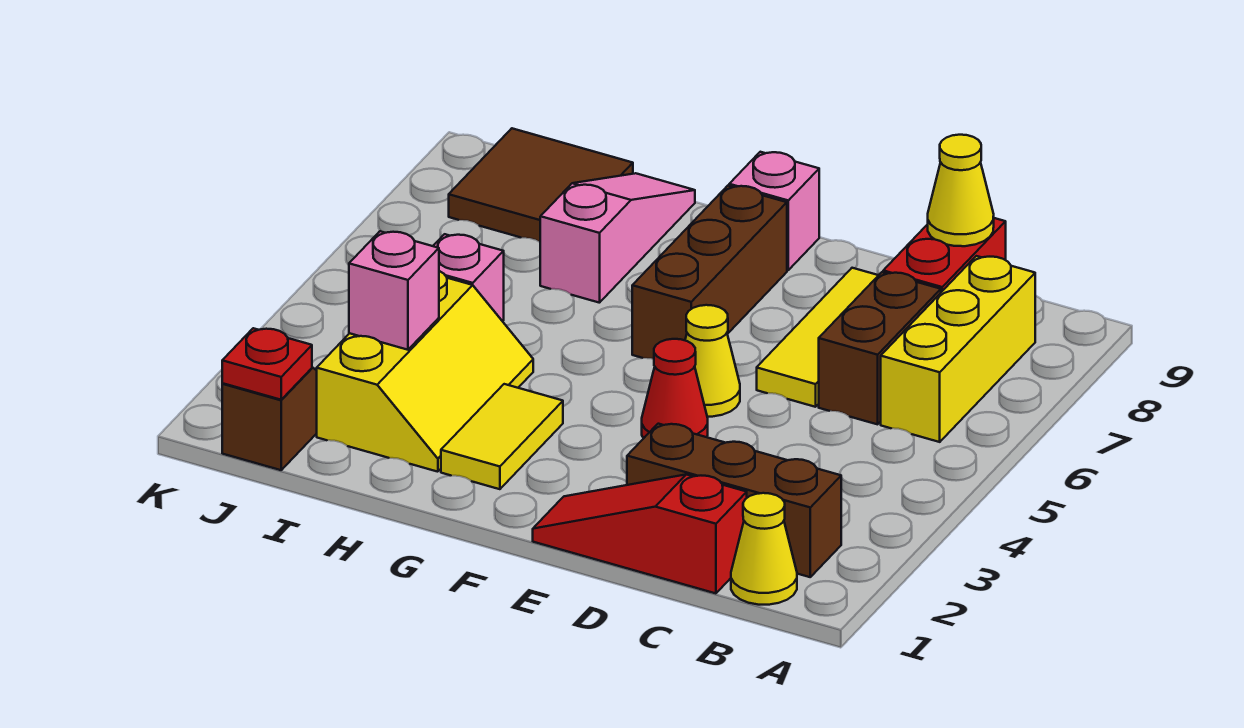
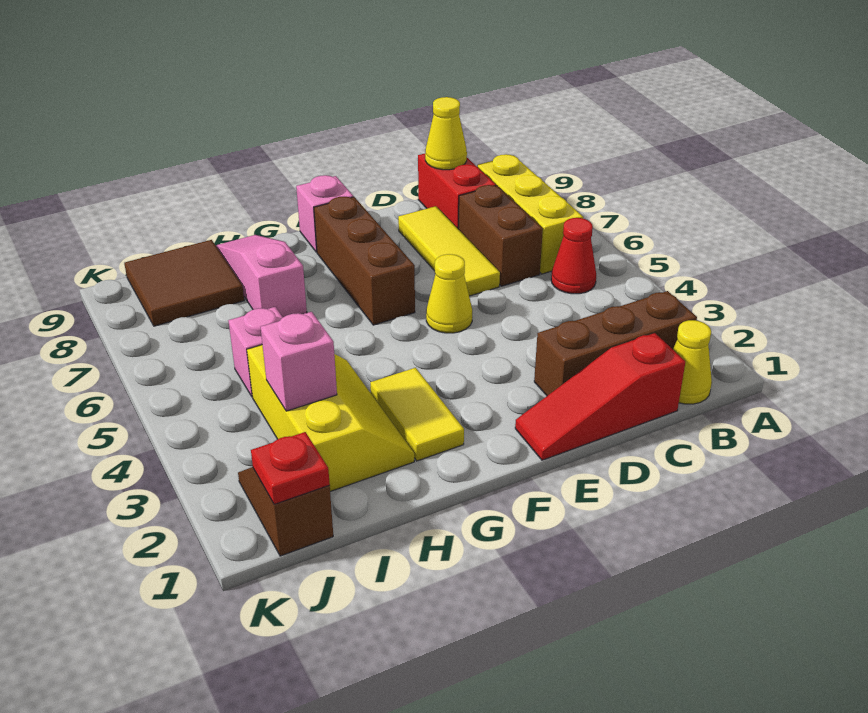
red 1x1 cone [642,339,708,438] -> red 1x1 cone moved to [551,218,596,294]

